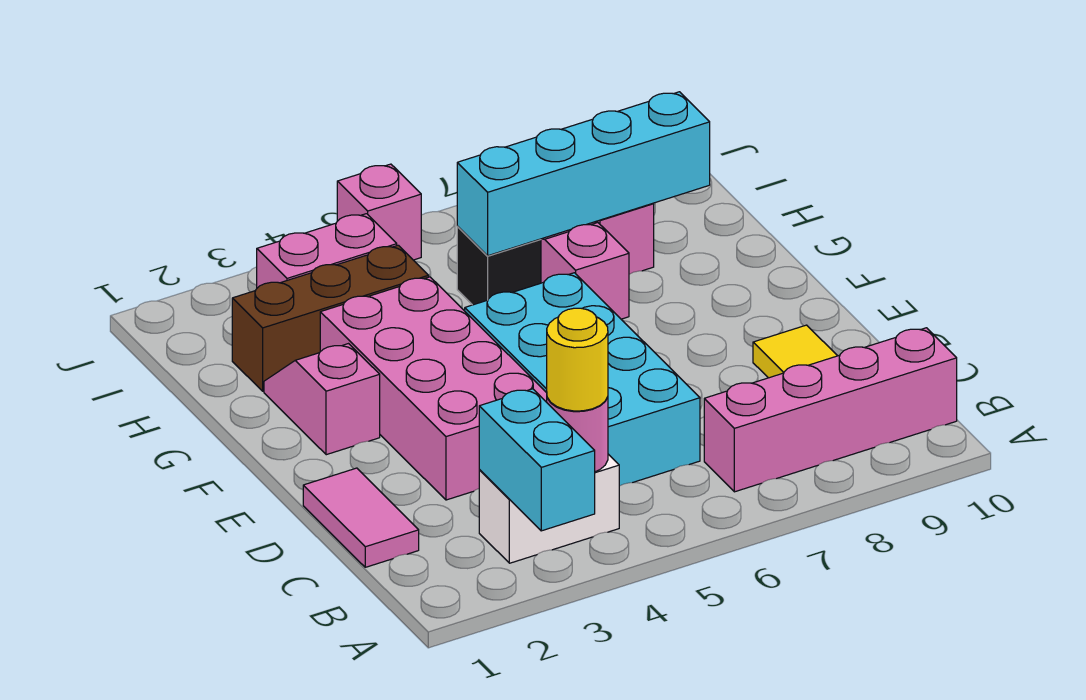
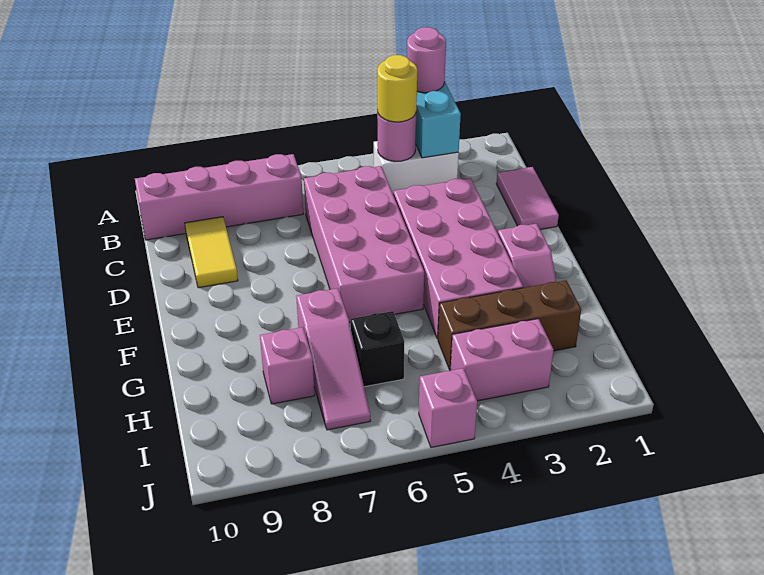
none -> pink 1x1 round brick [407,27,446,93]
cyan 2x4 brick [465,273,700,486] -> pink 2x4 brick [304,166,424,323]
cyan 1x4 brick [457,92,710,256] -> none

